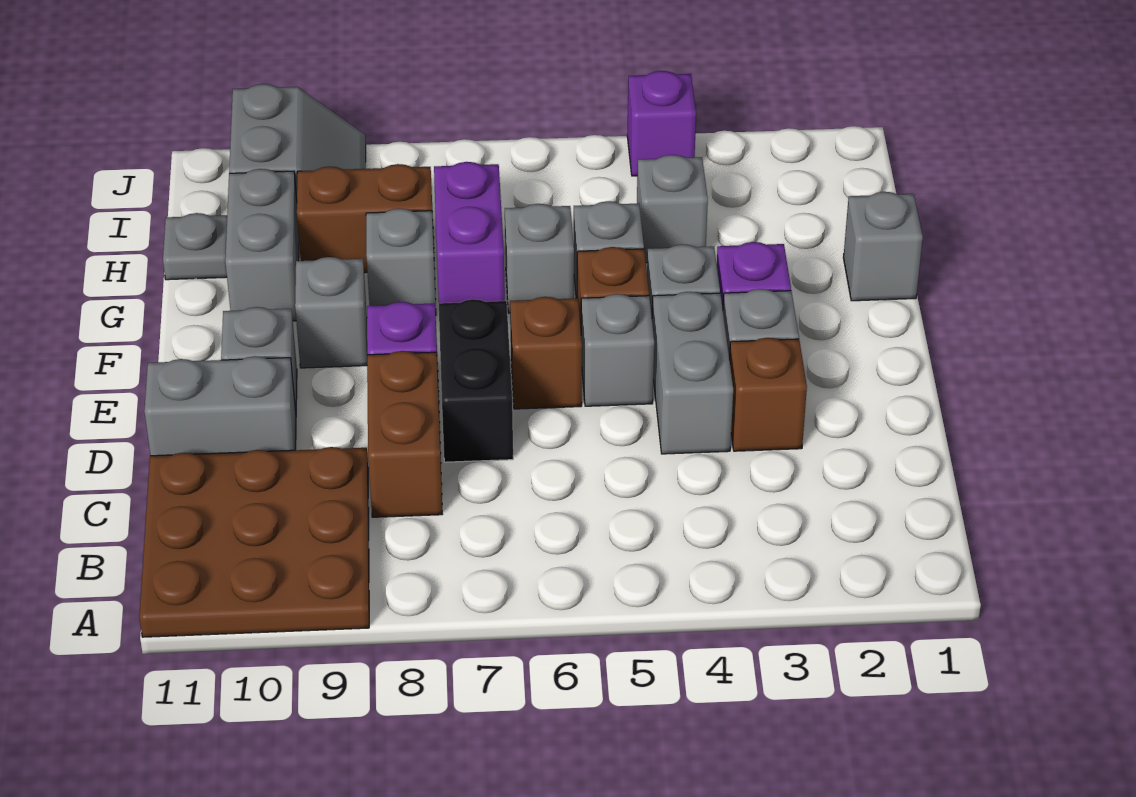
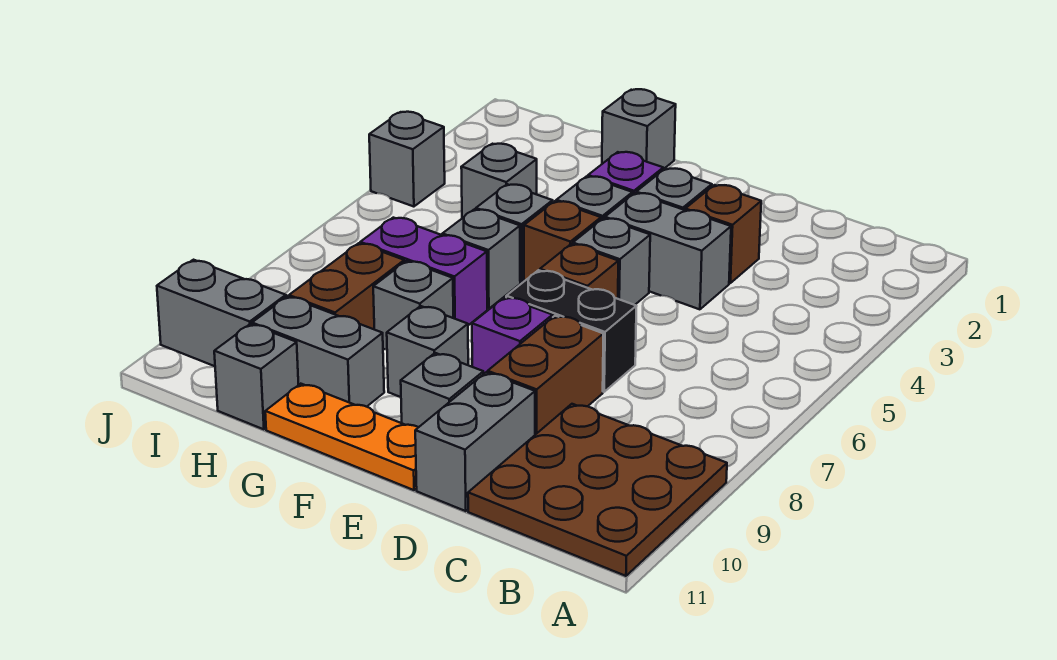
brown 1x2 brick [367,351,442,517] -> brown 1x2 brick turned to [488,316,603,435]
none -> orange 1x3 plate [265,384,418,490]
grey 1x1 plate [163,213,227,280] -> grey 1x1 brick [214,324,299,429]
purple 1x1 brick [627,71,696,176] -> grey 1x1 brick [369,112,445,207]

